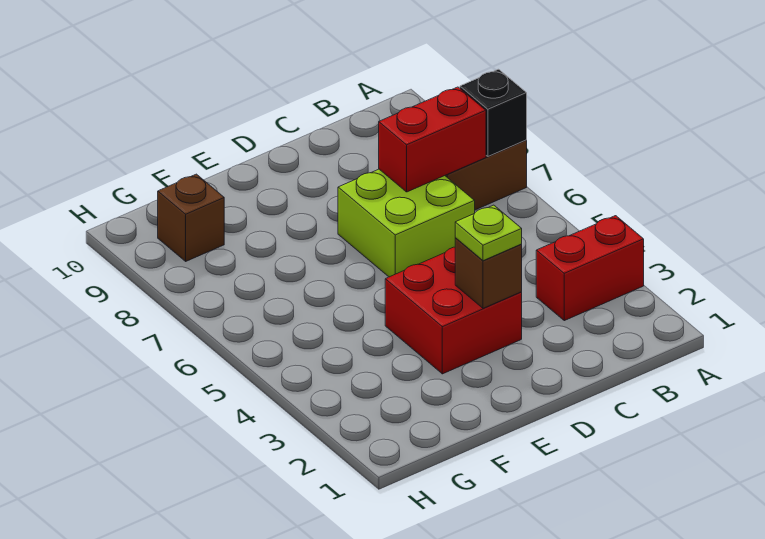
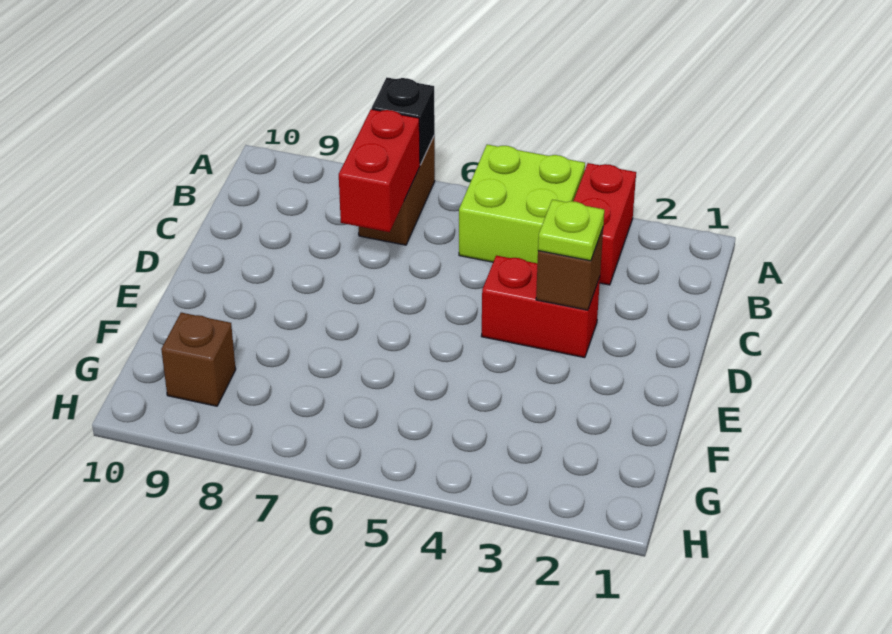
lime 2x2 brick [338,169,475,277] -> lime 2x2 brick moved to [459,145,585,263]
red 2x2 brick [385,247,522,374] -> red 1x2 brick [481,255,600,358]

